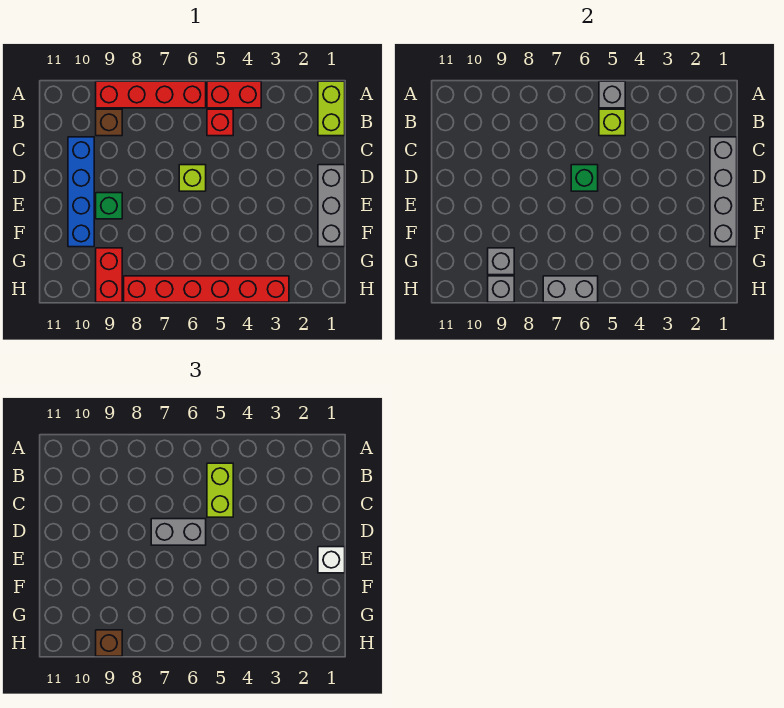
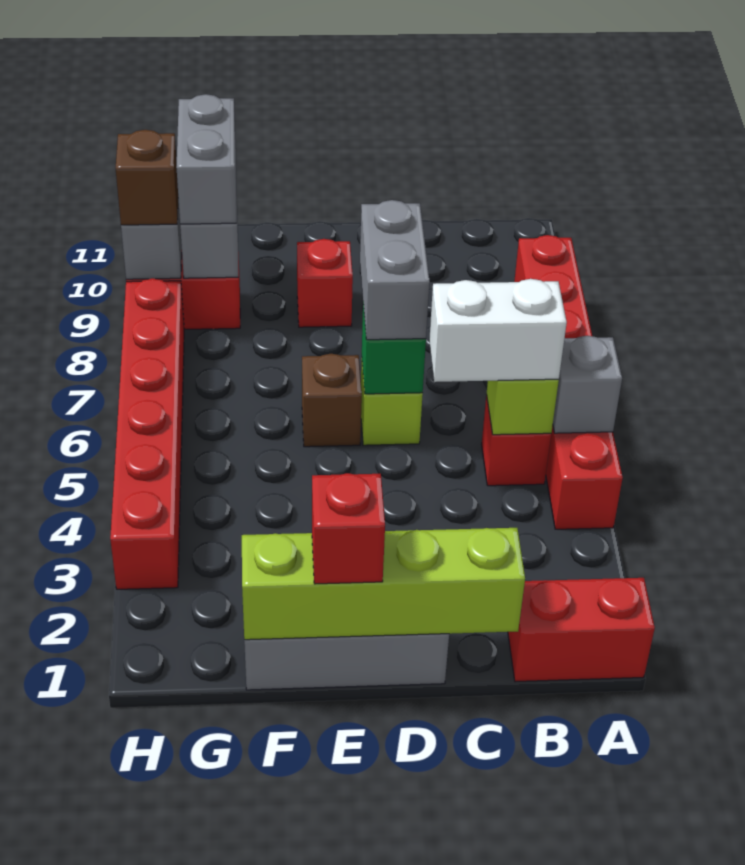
lime 1x2 brick [318,81,345,136] -> red 1x2 brick [508,578,655,682]
lime 1x2 brick [207,463,233,517] -> white 1x2 brick [429,279,567,382]
brown 1x1 brick [96,109,122,136] -> brown 1x1 brick moved to [302,354,362,447]
grey 1x4 brick [710,137,737,247] -> lime 1x4 brick [242,528,525,640]
blue 1x4 brick [68,137,94,247] -> none
white 1x1 brick [318,547,345,573] -> red 1x1 brick [312,473,385,584]
green 1x1 brick [96,193,122,219] -> red 1x1 brick [297,239,353,327]
grey 1x2 brick [543,276,598,302] -> grey 1x2 brick moved to [176,94,236,224]

